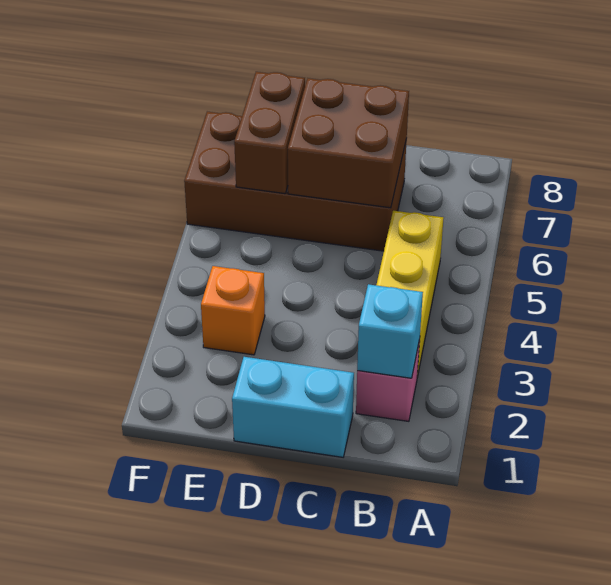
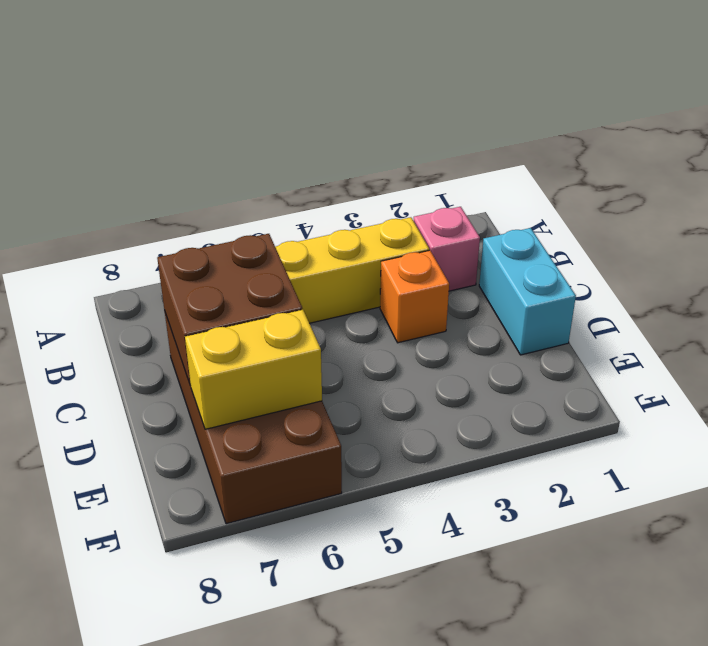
cyan 1x1 brick [357,284,423,378] -> none
orange 1x1 brick [201,266,265,355] -> orange 1x1 brick moved to [380,250,449,343]
brown 1x2 brick [234,72,305,194] -> yellow 1x2 brick [185,310,322,429]

